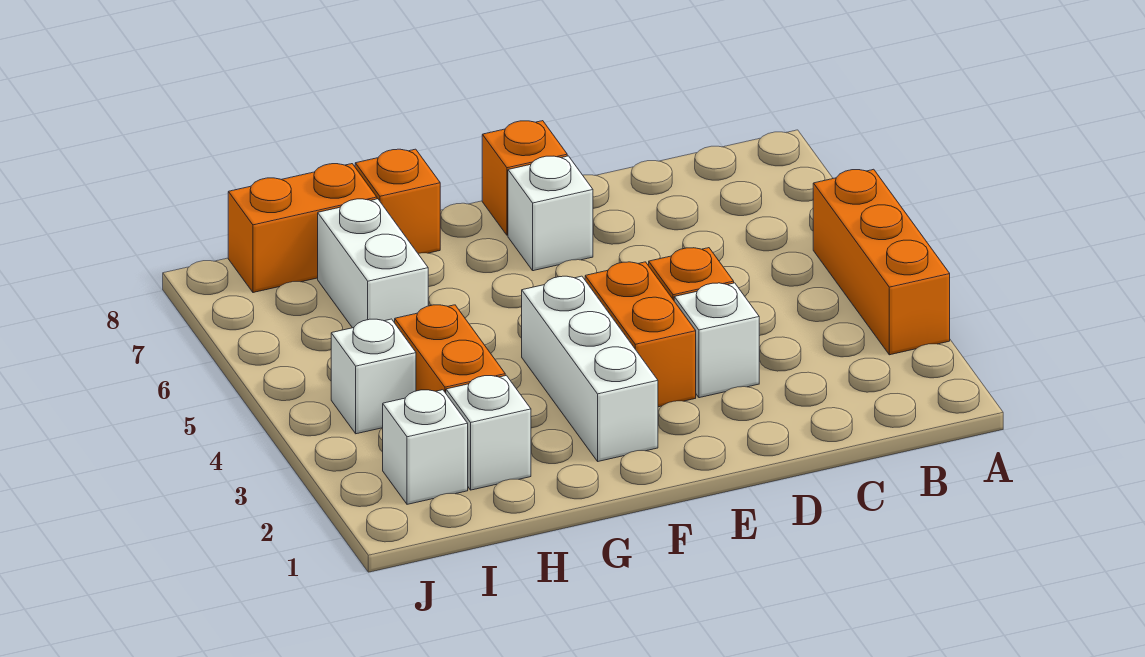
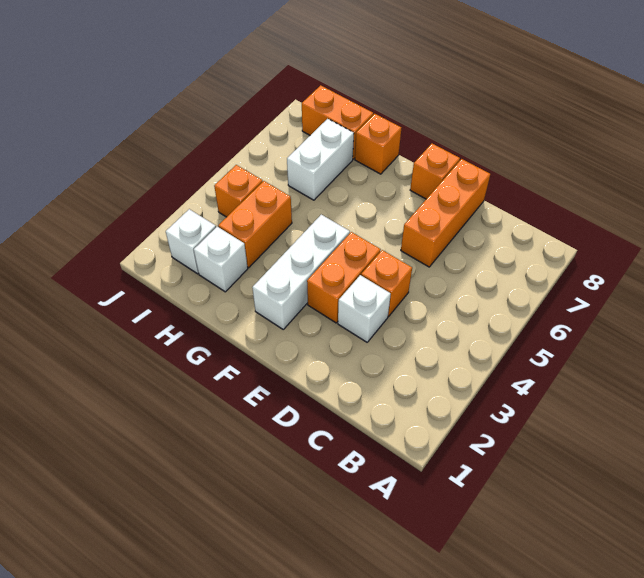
orange 1x3 brick [813,169,950,355] -> orange 1x3 brick moved to [401,159,490,267]
white 1x1 brick [508,156,593,271] -> none
white 1x1 brick [331,319,416,434] -> orange 1x1 brick [214,165,263,217]

